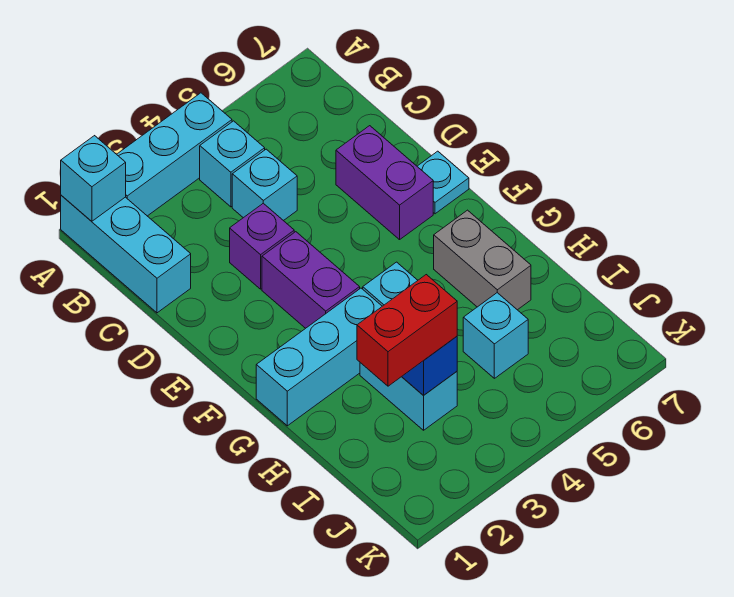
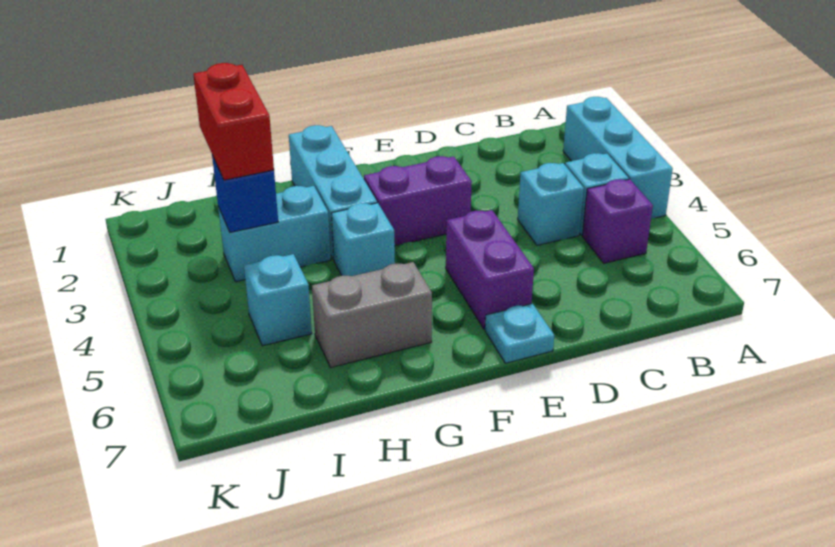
cyan 1x3 brick [61,195,191,313] -> none
cyan 1x1 brick [61,136,126,221] -> none
purple 1x1 brick [230,203,294,289] -> purple 1x1 brick moved to [582,179,653,263]
purple 1x2 brick [336,126,433,240] -> purple 1x2 brick turned to [446,210,534,329]

